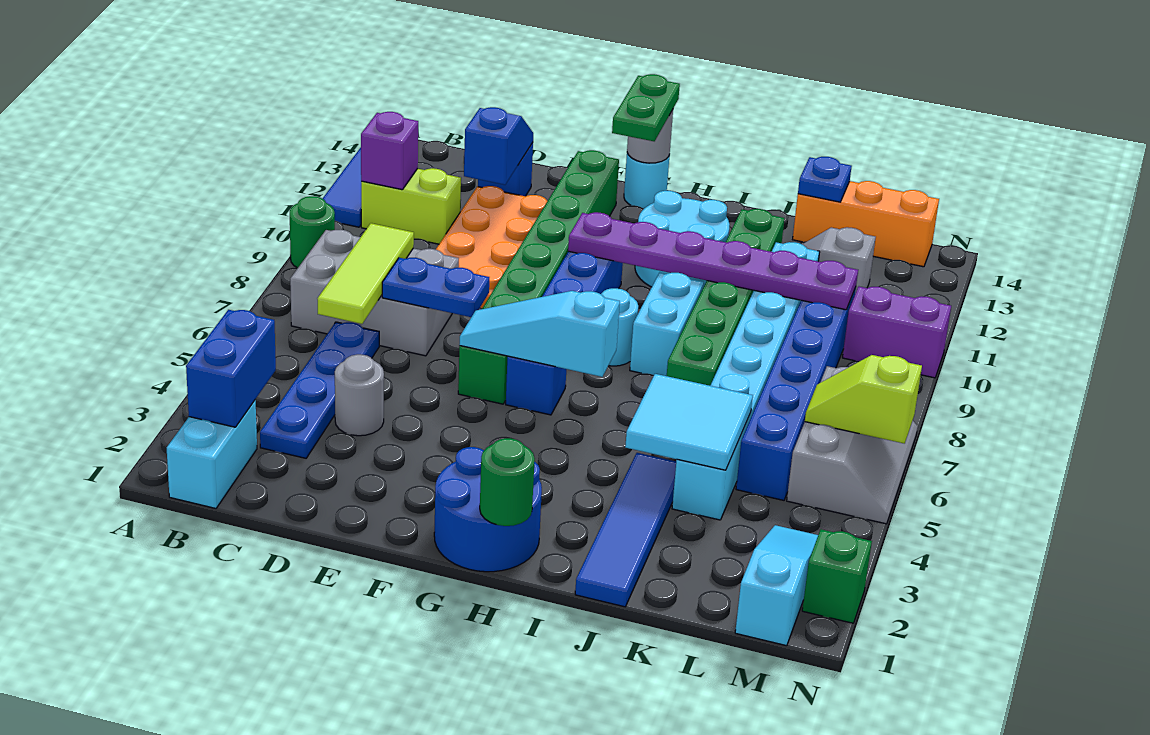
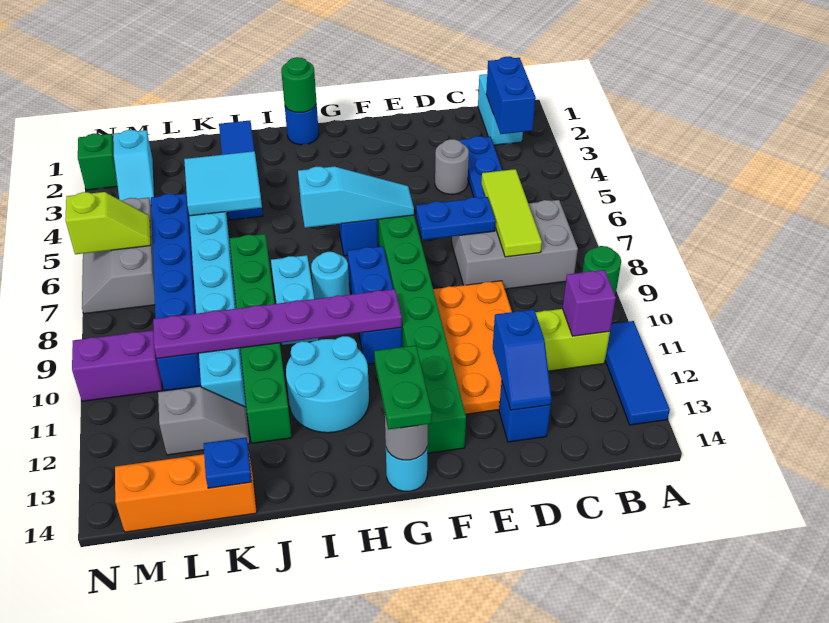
blue 2x2 round brick [434,447,542,572] -> blue 1x1 round brick [285,102,319,145]
cyan 1x3 slope [735,525,818,646] -> cyan 1x2 slope [113,130,155,204]

